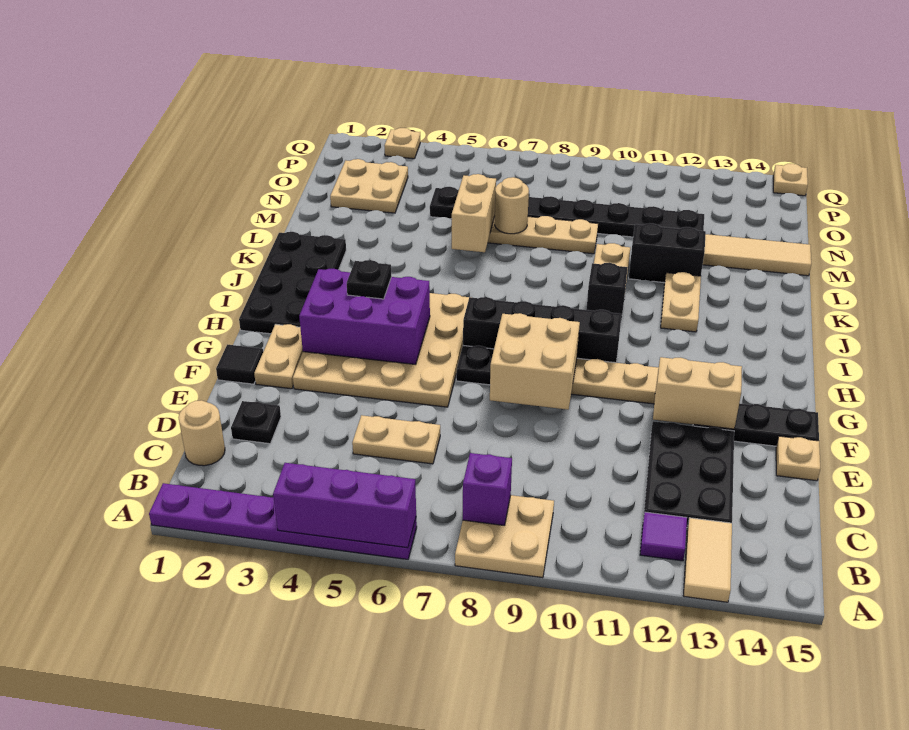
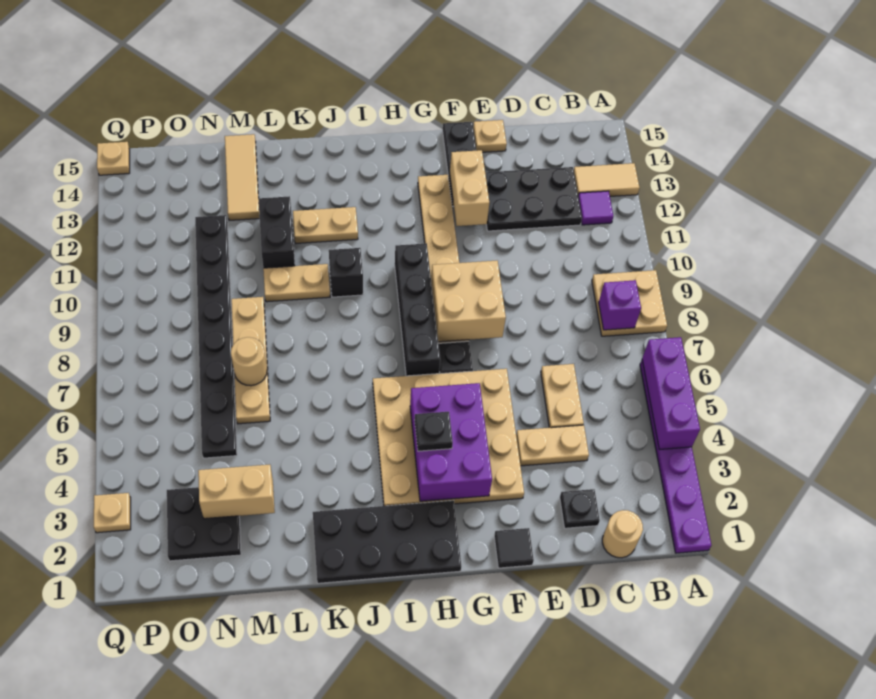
tan 1x2 plate [254,324,303,389] -> tan 1x2 plate moved to [516,425,589,466]
tan 1x2 brick [452,174,496,252] -> tan 1x2 brick moved to [198,465,275,519]
tan 2x2 plate [330,159,408,213] -> black 2x2 plate [167,487,241,561]

